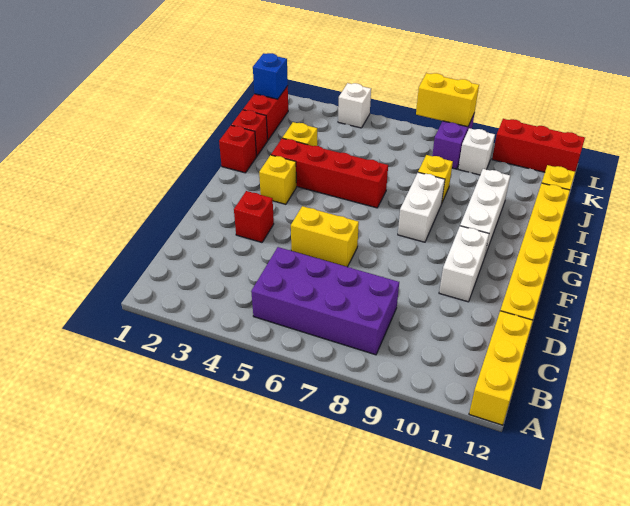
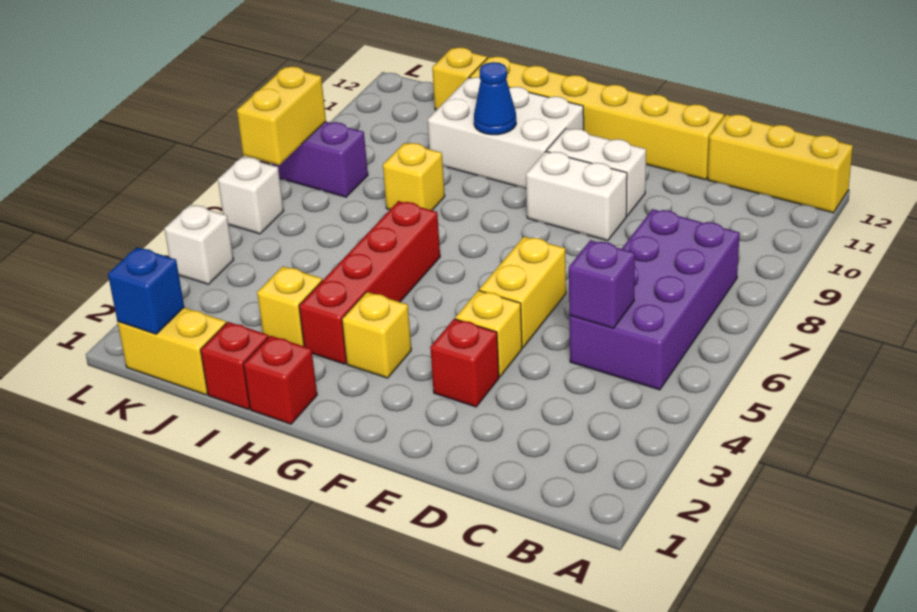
none -> purple 1x1 brick [569,240,635,328]
none -> yellow 1x1 brick [455,290,522,377]
white 1x2 brick [398,172,445,242] -> white 1x2 brick moved to [526,151,627,241]
white 1x3 brick [460,169,510,255] -> white 2x3 brick [428,77,584,189]
none -> blue 1x1 cone [474,62,516,135]
red 1x2 brick [243,86,288,140] -> yellow 1x2 brick [118,308,226,395]
white 1x1 brick [458,128,495,175] -> white 1x1 brick moved to [218,157,284,234]
red 1x3 brick [492,119,585,172] -> none

